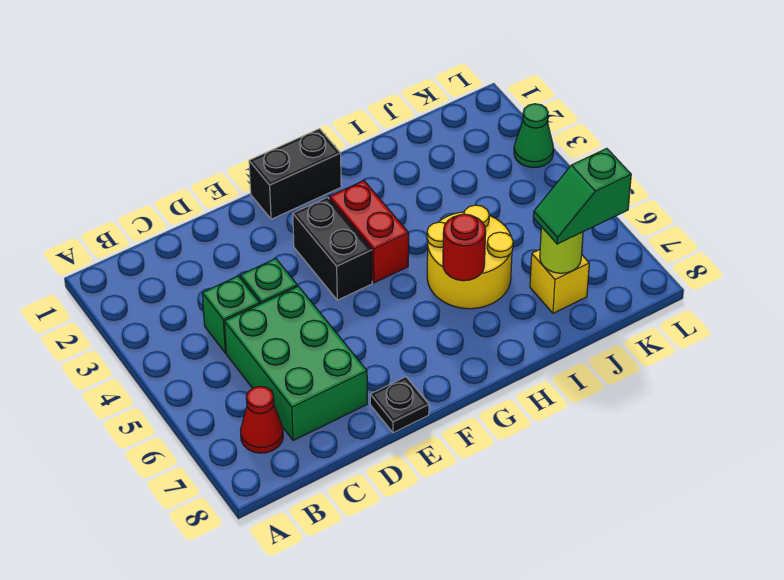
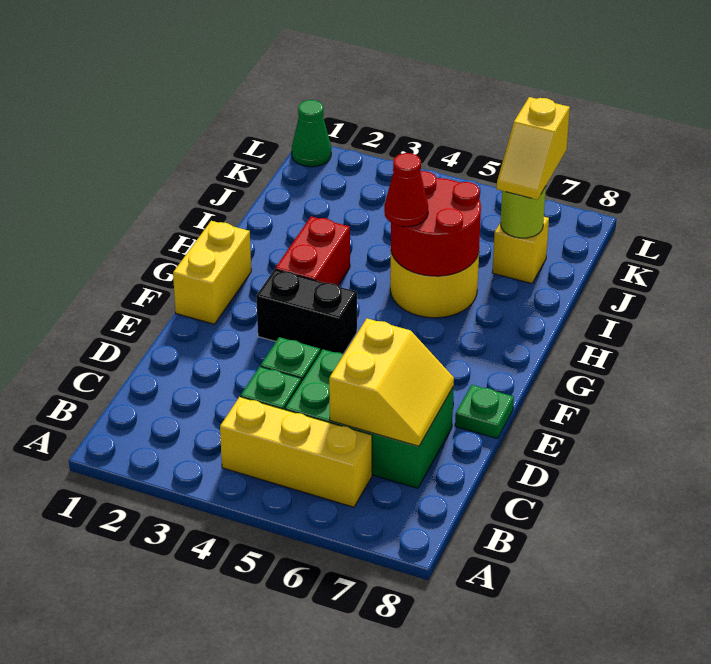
none -> yellow 1x3 brick [220,397,372,507]
red 1x1 cone [241,386,283,453] -> red 1x1 cone moved to [384,153,428,227]
none -> yellow 2x2 slope [329,319,454,446]
black 1x1 plate [370,377,429,433] -> green 1x1 plate [455,385,514,439]
black 1x2 brick [249,129,341,219] -> yellow 1x2 brick [173,221,251,324]
red 1x2 brick [329,181,409,283] -> red 1x2 brick turned to [275,216,350,286]
red 1x1 round brick [443,214,486,281] -> red 2x2 round brick [391,171,481,276]
green 1x2 slope [533,149,631,244] -> yellow 1x2 slope [497,97,570,200]
green 1x1 cone [514,104,554,168] -> green 1x1 cone moved to [292,100,331,167]

